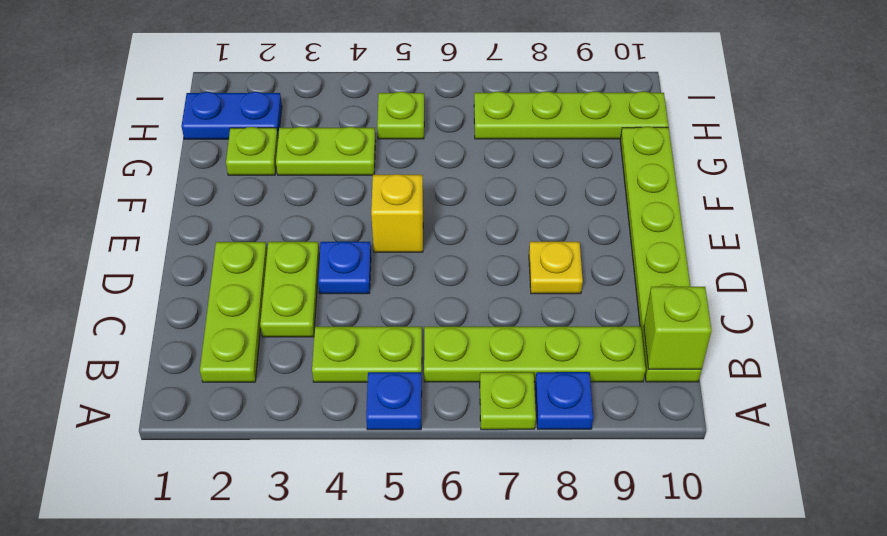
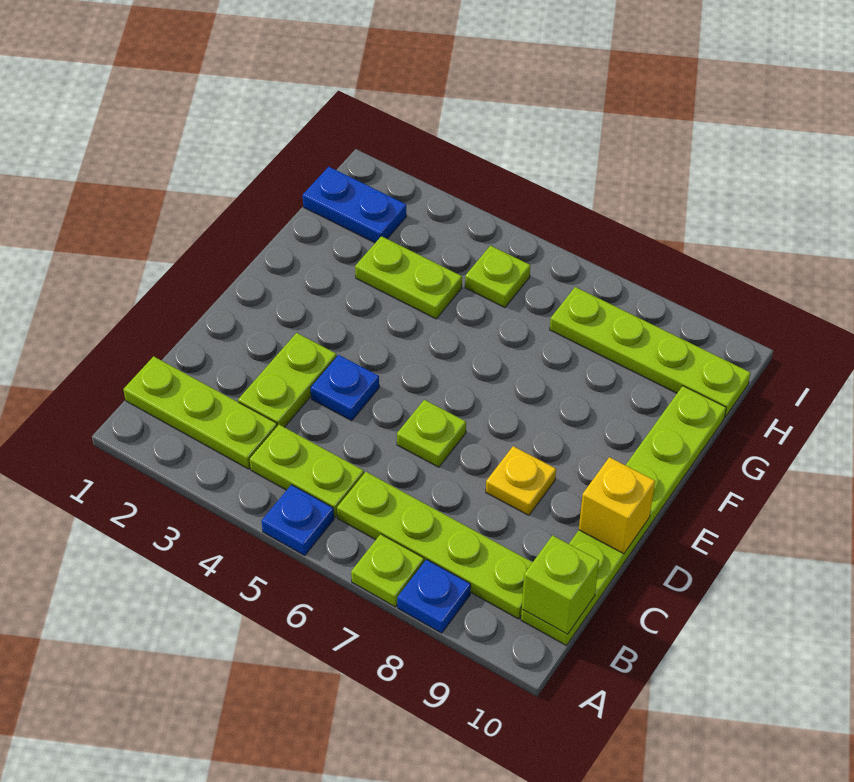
lime 1x3 plate [200,242,267,382] -> lime 1x3 plate turned to [123,356,277,469]
yellow 1x1 brick [371,174,423,252] -> yellow 1x1 brick moved to [579,457,655,554]
lime 1x1 plate [226,127,278,175] -> lime 1x1 plate moved to [397,400,466,467]

